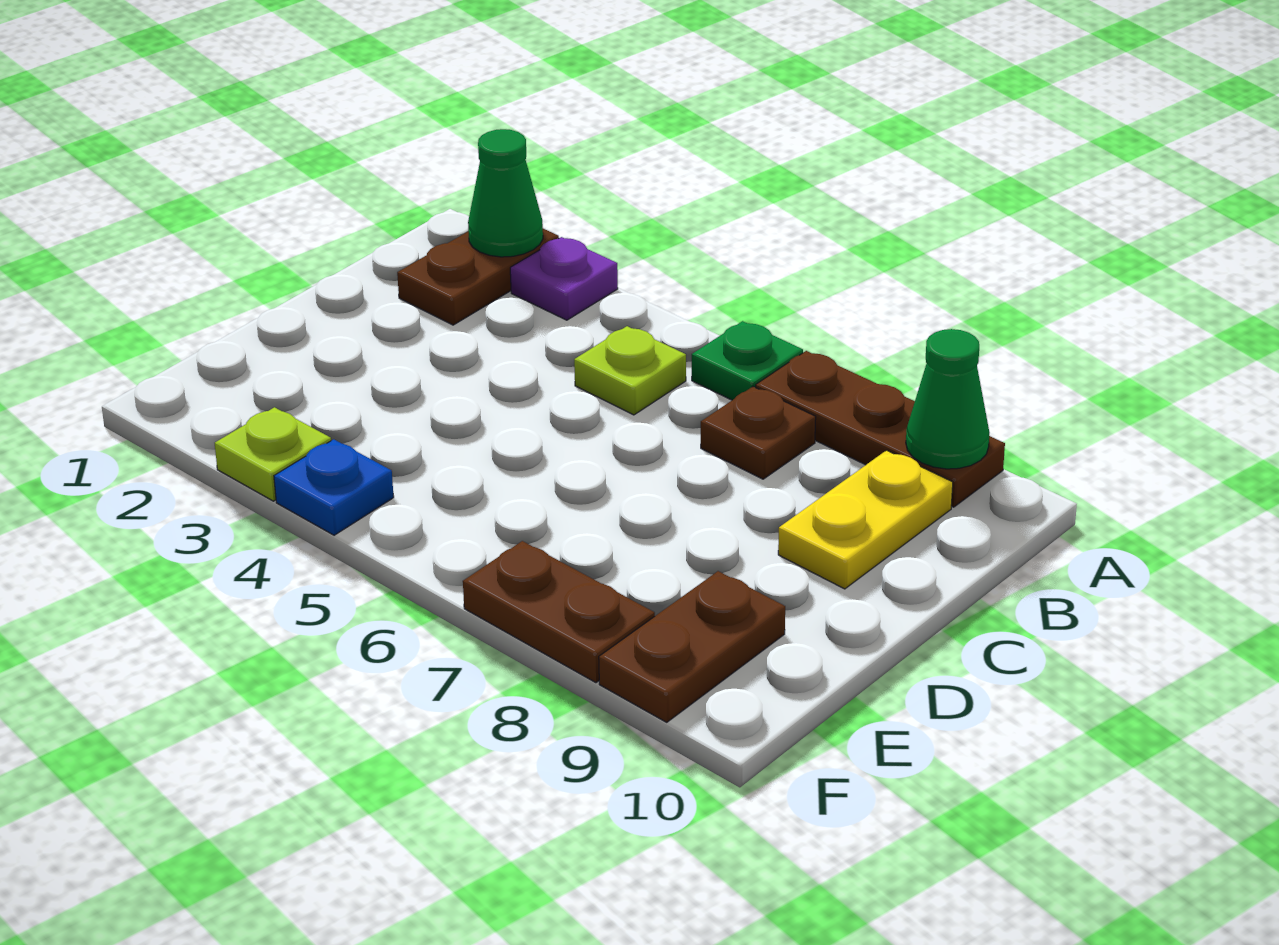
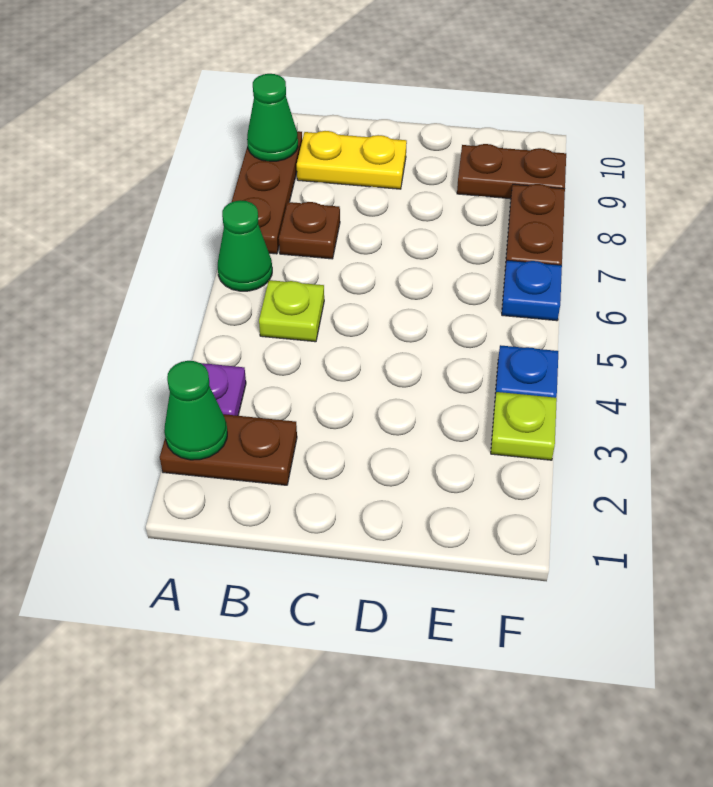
green 1x1 plate [692,321,803,400] -> green 1x1 cone [218,200,272,291]
none -> blue 1x1 plate [502,260,562,321]

